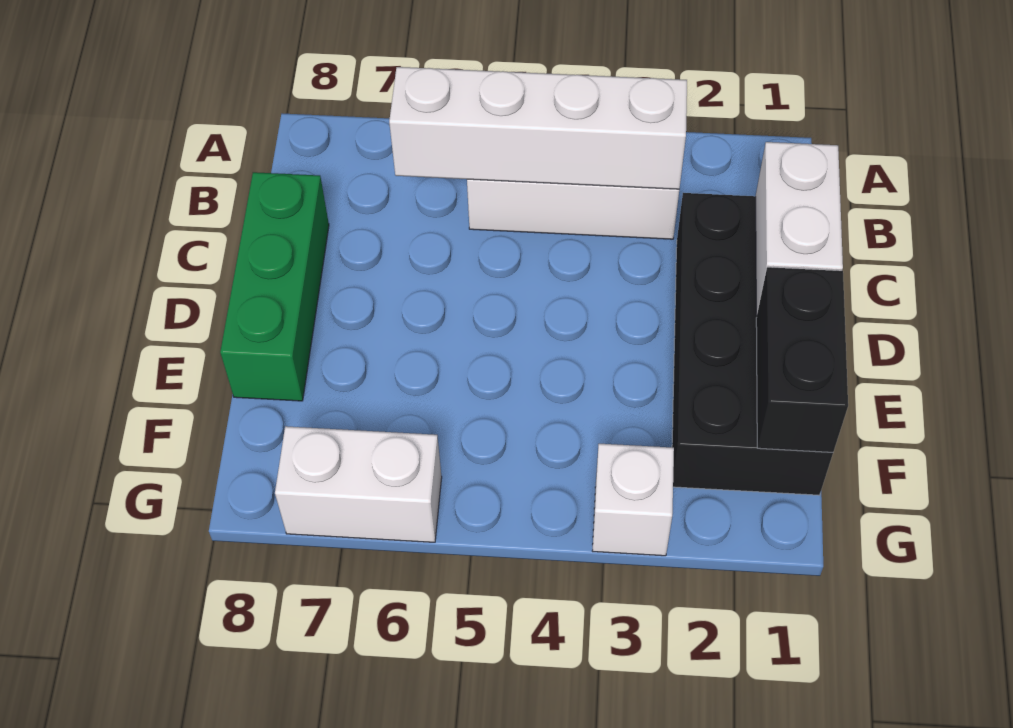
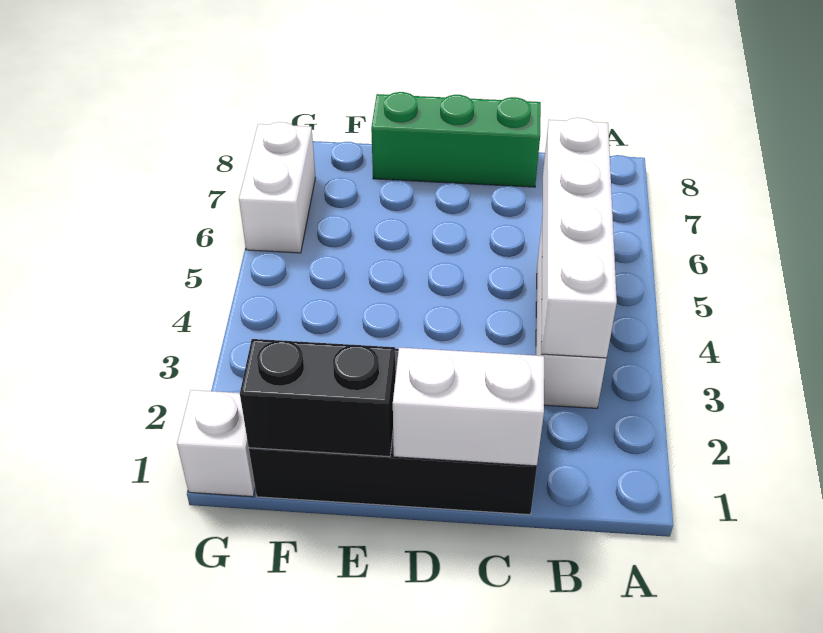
white 1x1 brick [592,444,674,556] -> white 1x1 brick moved to [177,390,255,497]

